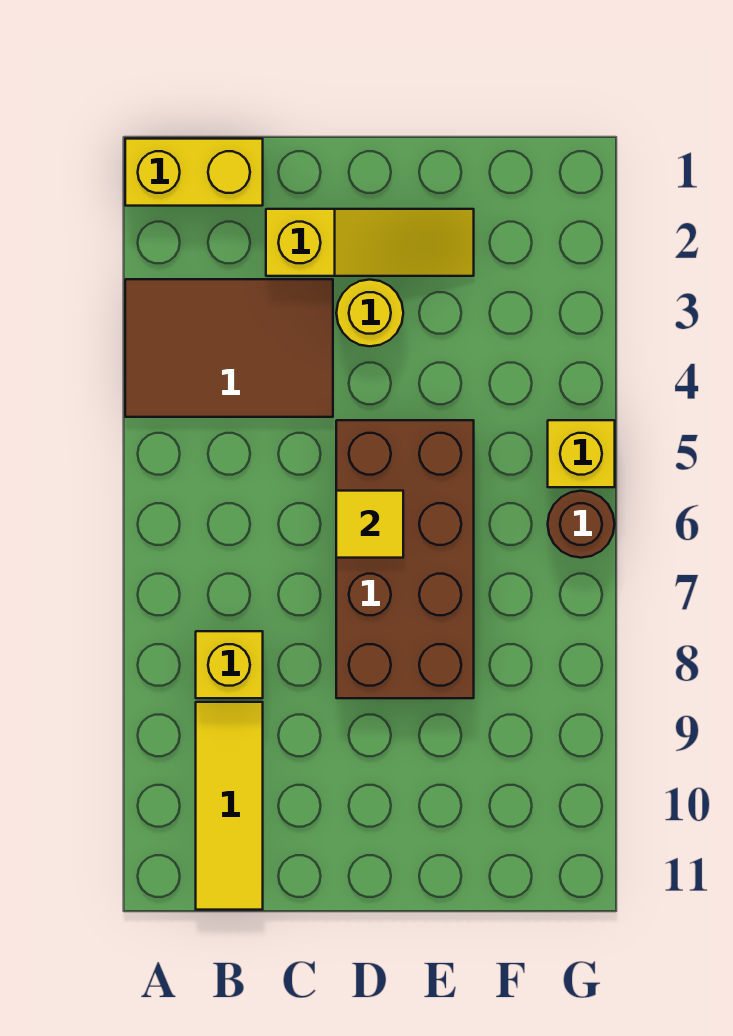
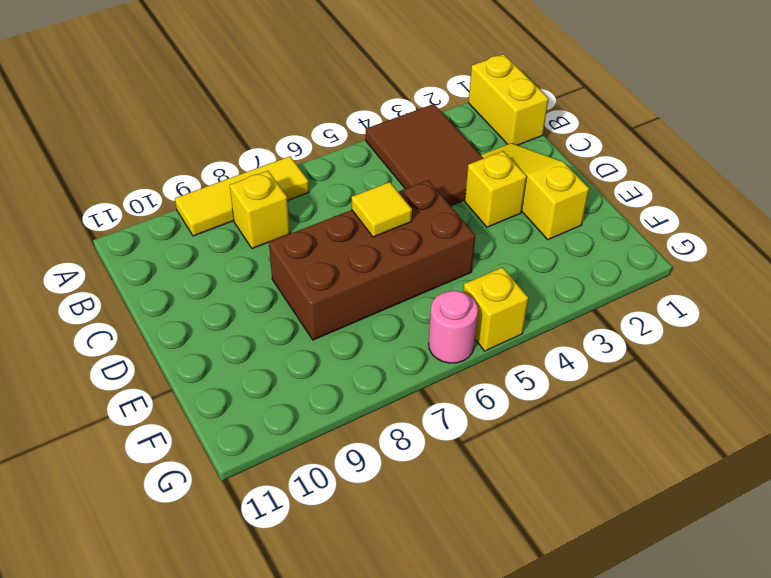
yellow 1x3 tile [196,702,263,910] -> yellow 1x3 tile moved to [175,156,309,236]
yellow 1x3 slope [266,209,474,276] -> yellow 1x3 slope turned to [481,143,589,240]
yellow 1x1 round brick [336,280,403,346] -> yellow 1x1 brick [465,151,527,227]
brown 1x1 round brick [548,491,615,558] -> pink 1x1 round brick [429,291,478,363]

